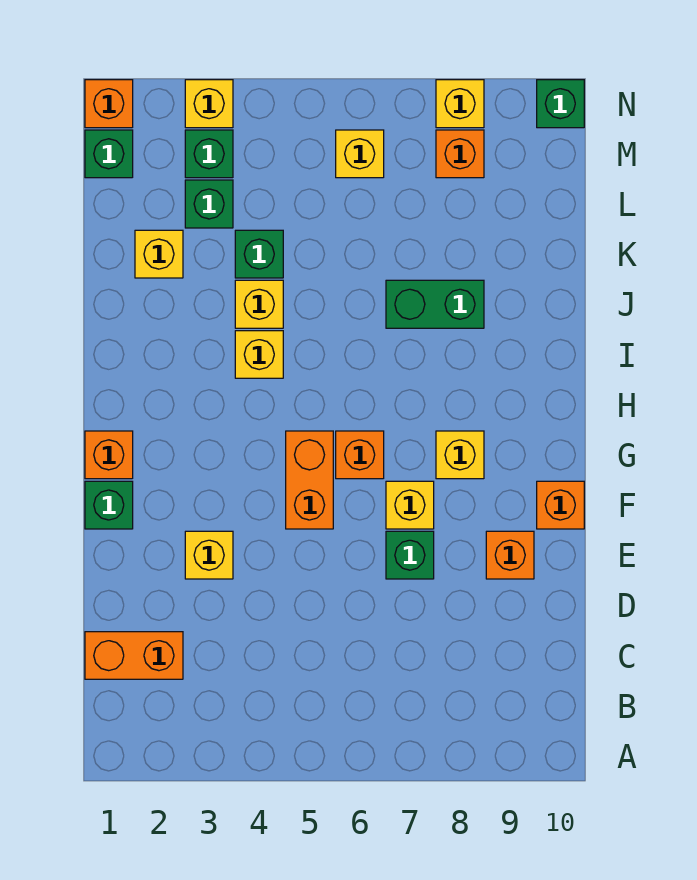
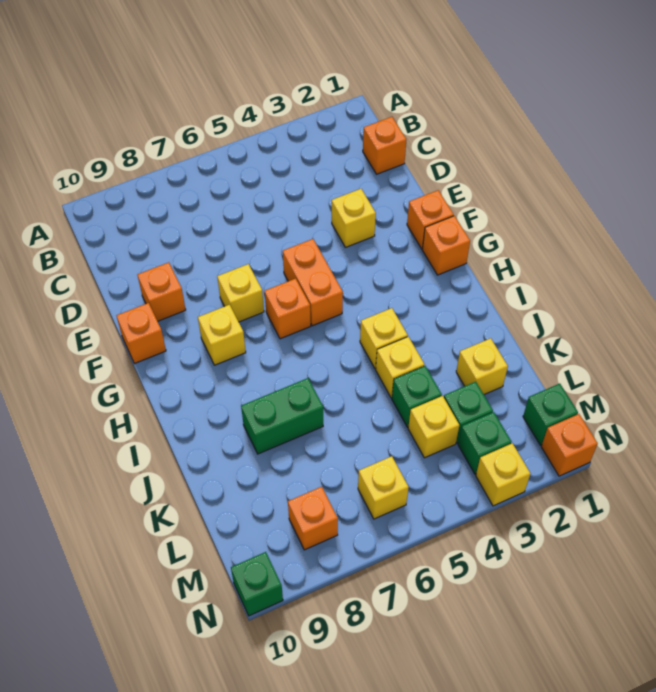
orange 1x2 brick [85,632,183,679] -> orange 1x1 brick [363,117,406,174]
green 1x1 brick [386,531,434,579] -> none
green 1x1 brick [85,481,133,529] -> orange 1x1 brick [407,190,454,249]
yellow 1x1 brick [436,80,484,128] -> yellow 1x1 brick moved to [408,396,459,458]

